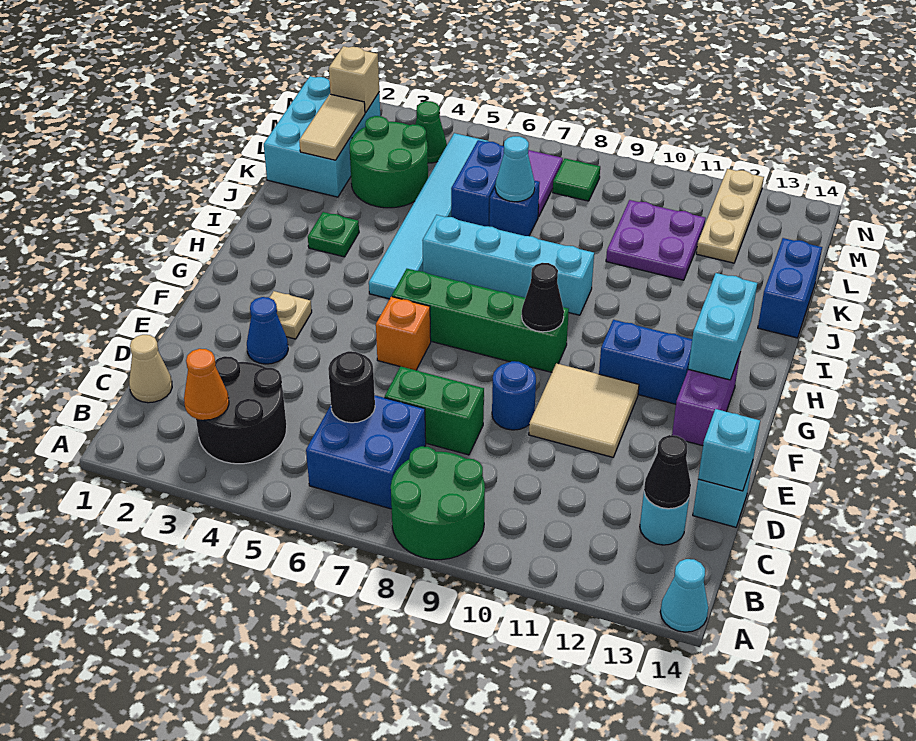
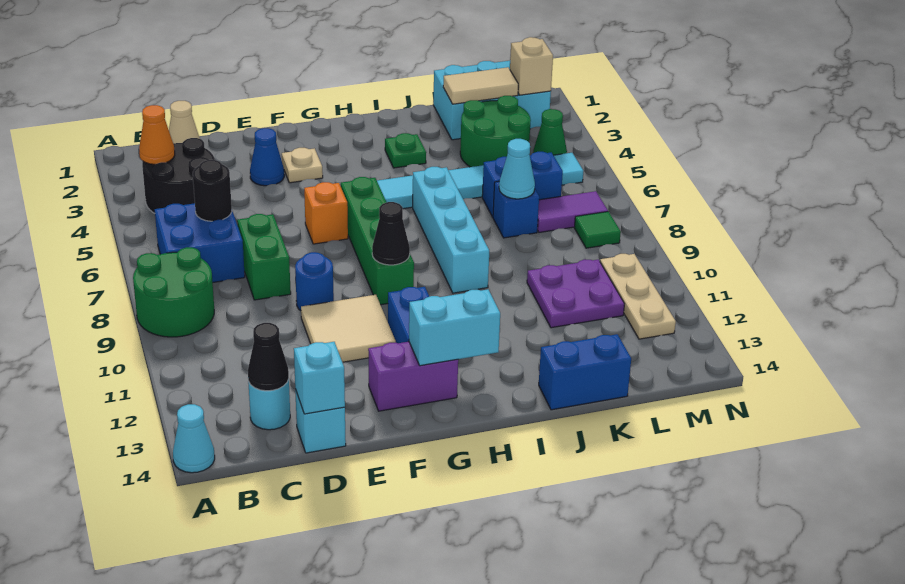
tan 1x3 plate [696,169,764,263] -> tan 1x3 plate turned to [600,254,676,339]

